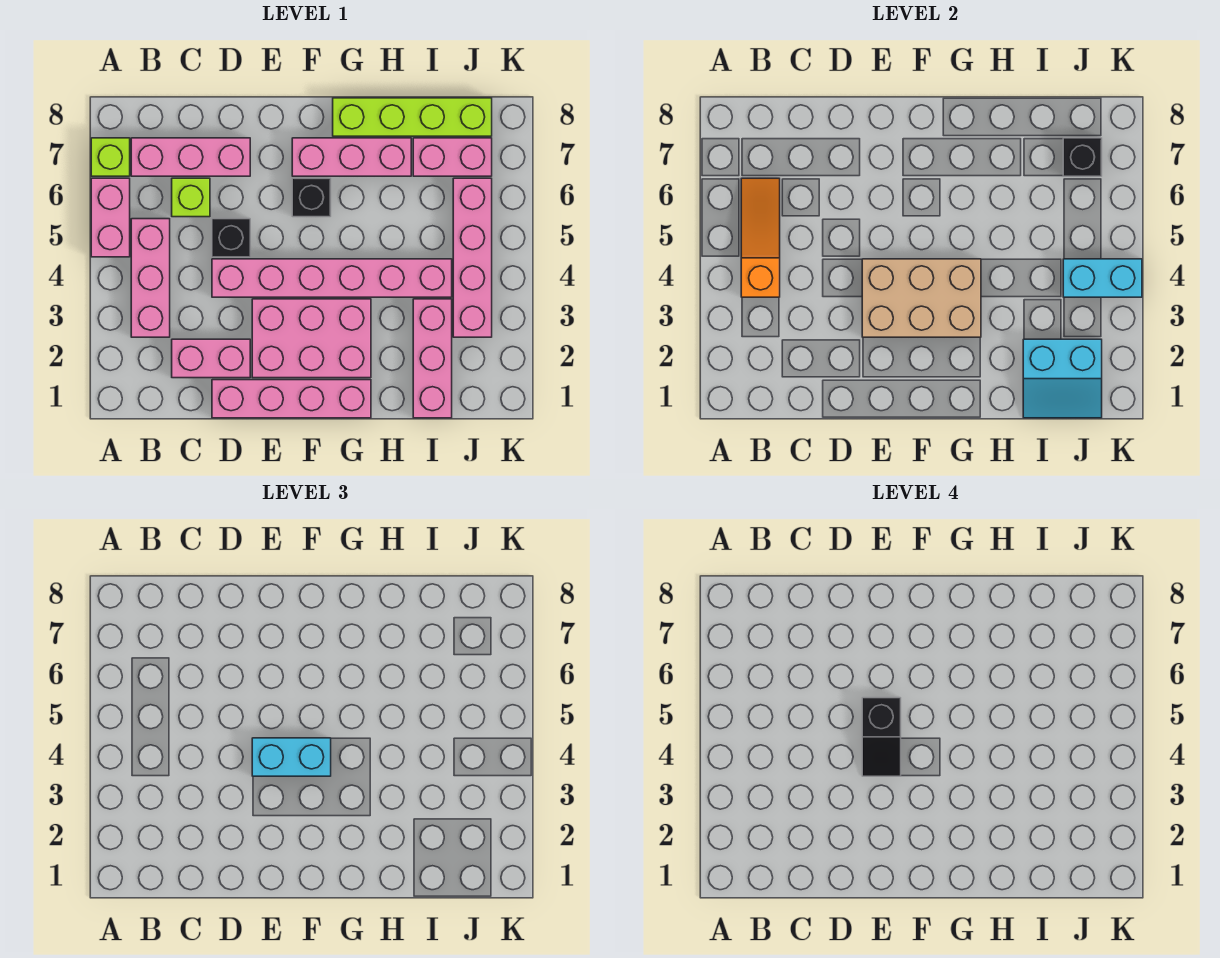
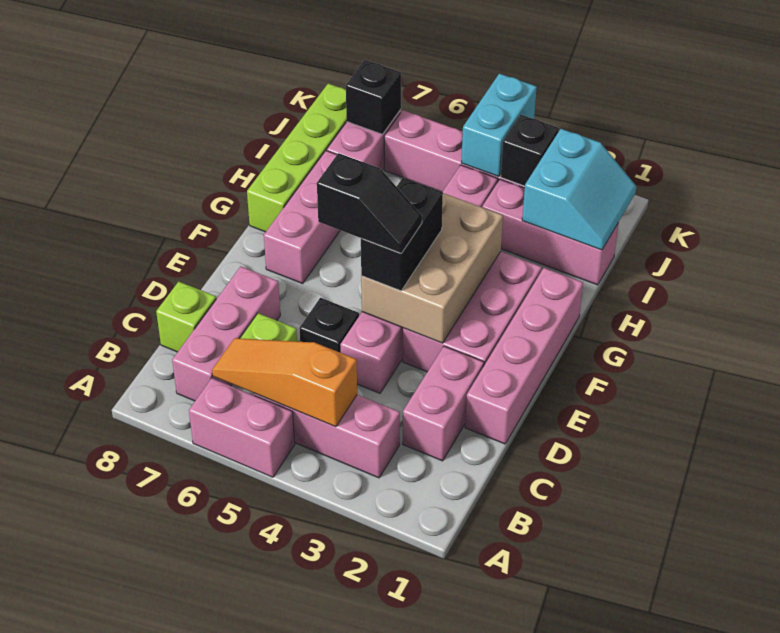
lime 1x1 brick [91,138,130,176] -> lime 1x1 brick moved to [156,282,216,352]
cyan 1x2 brick [252,738,331,776] -> black 1x2 brick [361,178,443,291]
black 1x1 brick [292,178,331,217] -> black 1x1 brick moved to [501,115,559,186]

